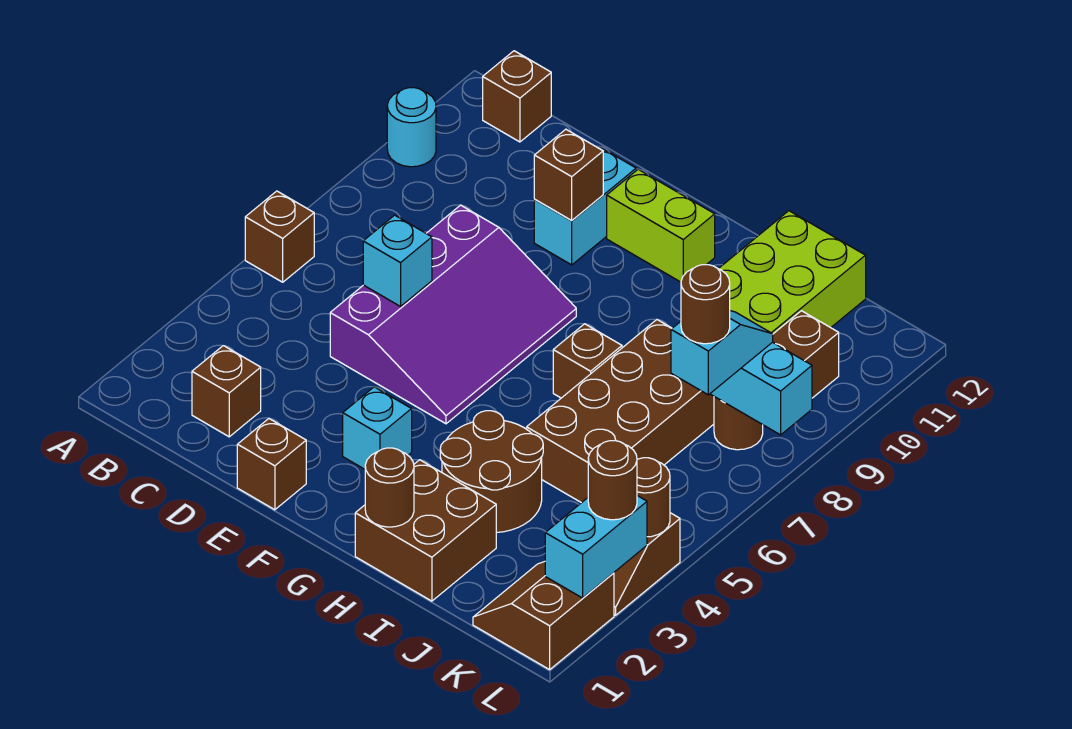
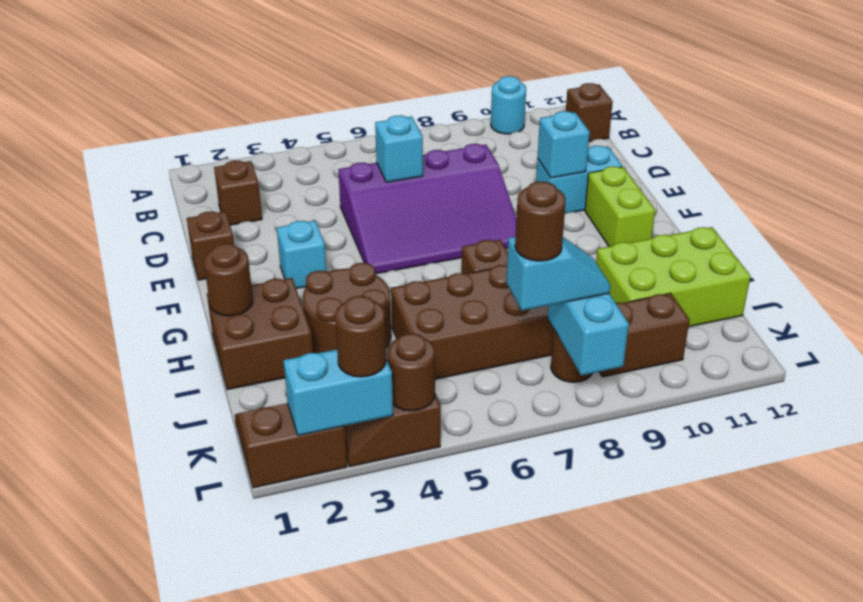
brown 1x1 brick [245,191,314,282] -> none
brown 1x1 brick [534,129,603,221] -> cyan 1x1 brick [537,111,590,178]

